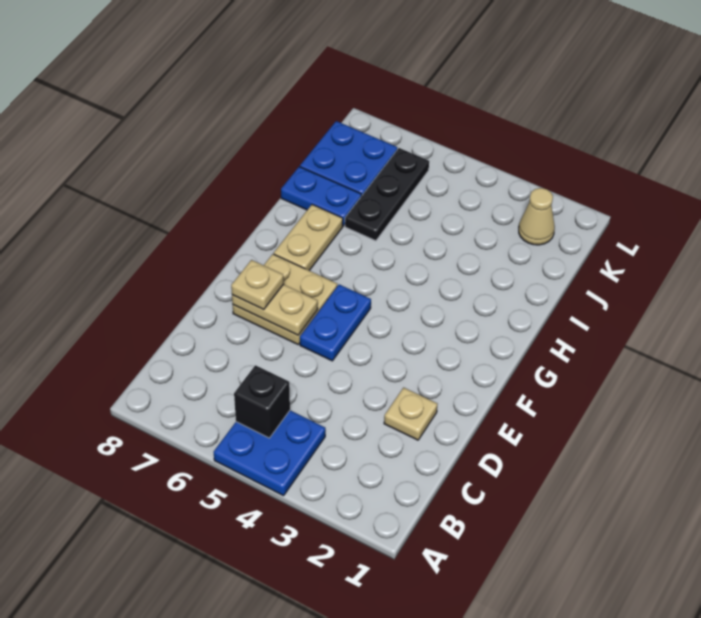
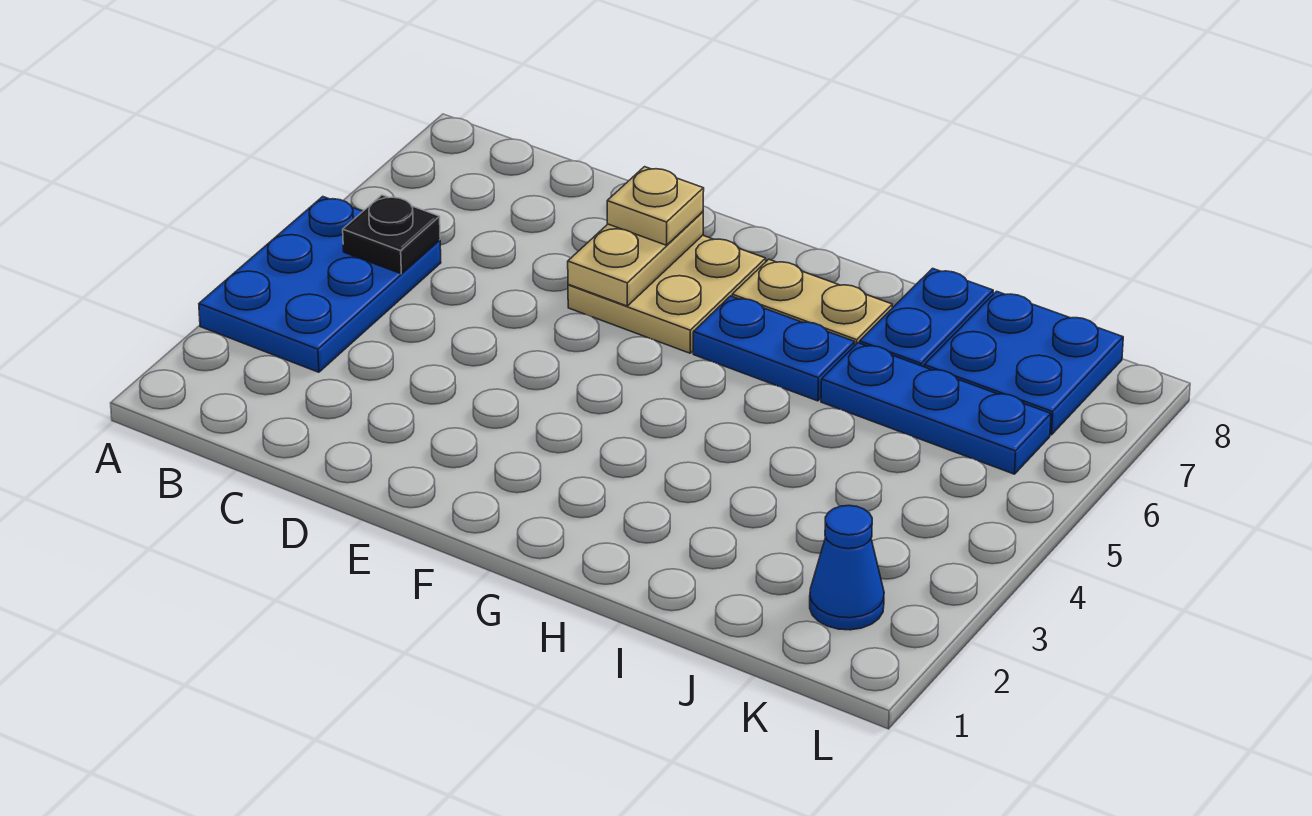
blue 2x2 plate [214,411,325,496] -> blue 2x3 plate [199,197,441,372]
black 1x1 brick [234,365,290,438] -> black 1x1 plate [343,195,440,274]
tan 1x1 plate [384,388,438,440] -> none
blue 1x2 plate [300,285,371,361] -> blue 1x2 plate moved to [693,296,855,401]
black 1x3 plate [345,148,429,241] -> blue 1x3 plate [821,343,1051,474]
tan 1x1 cone [519,188,555,245] -> blue 1x1 cone [810,506,884,630]

